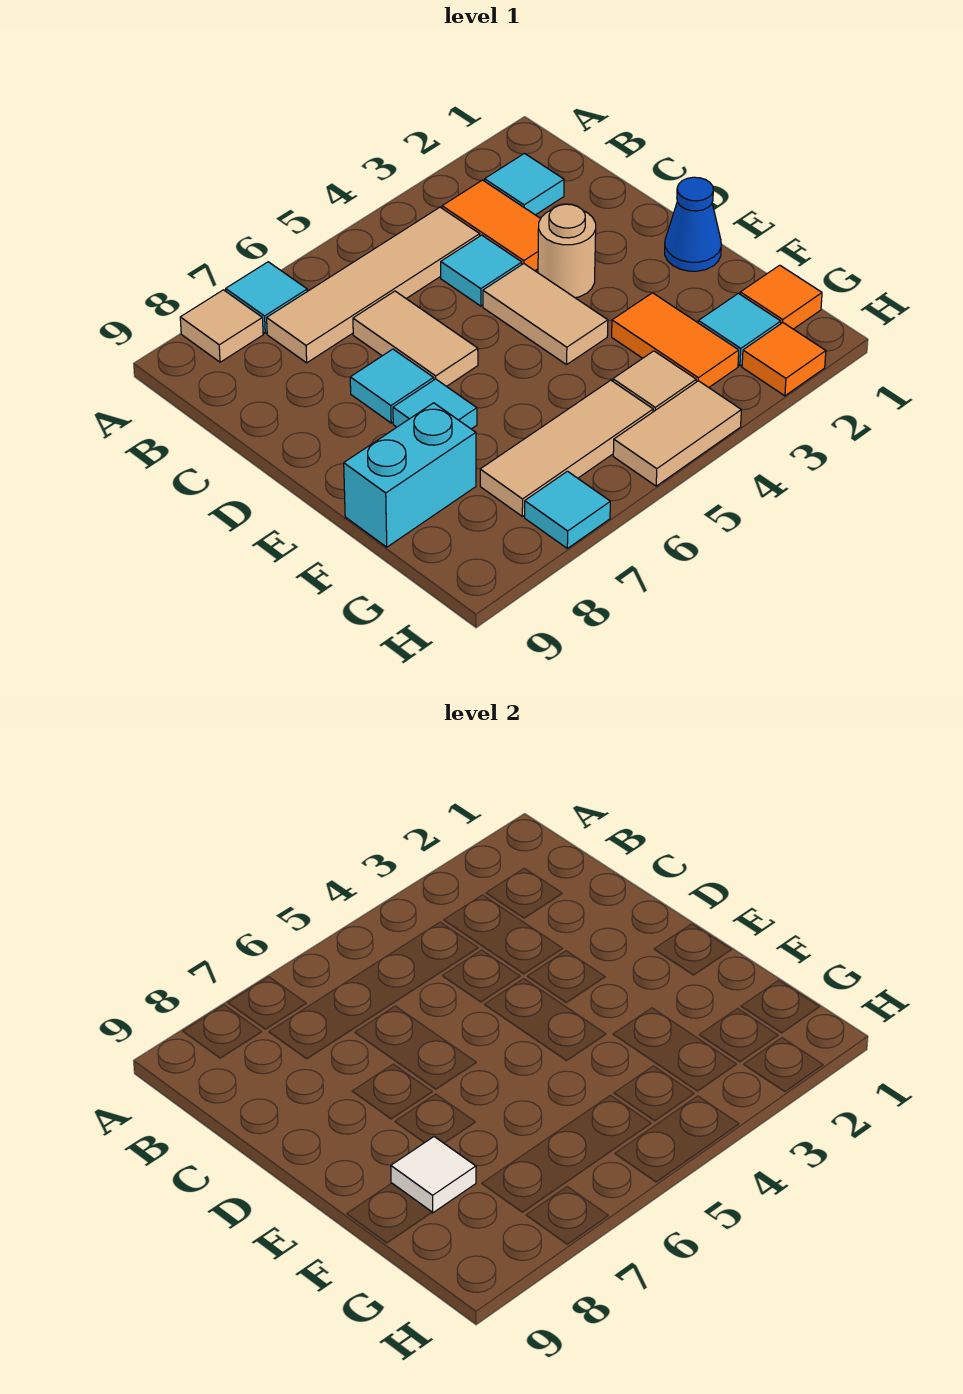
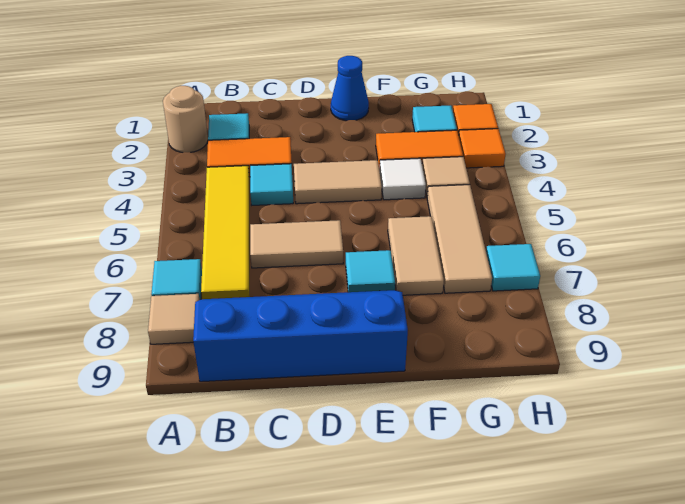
tan 1x4 tile [267,207,480,363] -> yellow 1x4 tile [201,166,249,299]
none -> blue 2x4 slope [193,290,408,382]
tan 1x1 round brick [538,204,596,298] -> tan 1x1 round brick moved to [163,86,208,153]
cyan 1x1 tile [350,349,434,423] -> none
cyan 1x2 brick [344,403,476,547] -> none
white 1x1 tile [391,1137,476,1213] -> white 1x1 tile moved to [380,158,426,200]
orange 1x1 tile [740,265,822,329] -> orange 1x1 tile moved to [459,129,506,168]
tan 1x2 tile [613,381,741,486] -> tan 1x2 tile moved to [388,216,444,295]

